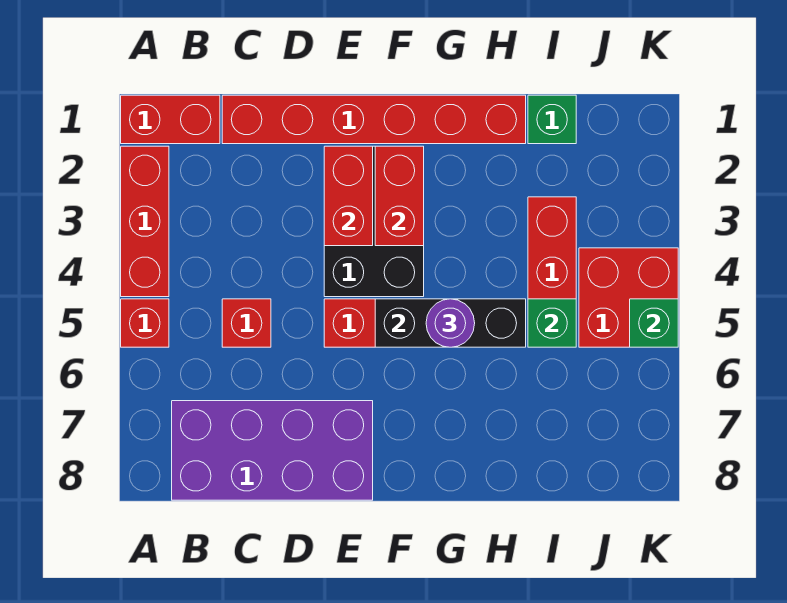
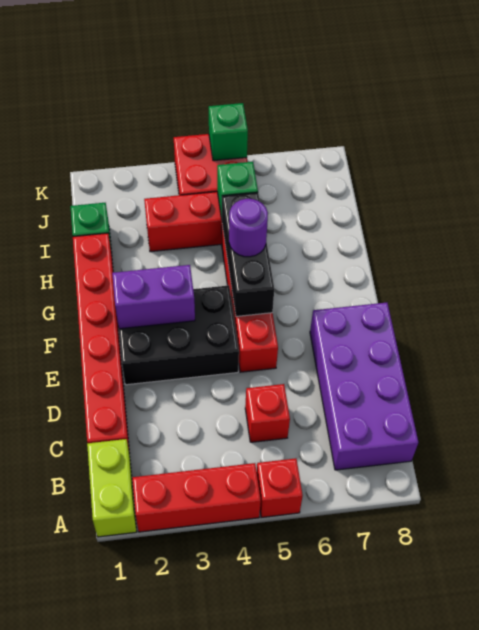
red 1x2 brick [121,95,220,144] -> lime 1x2 brick [87,439,137,537]
red 1x2 brick [324,146,373,246] -> none
red 1x2 brick [375,146,424,246] -> purple 1x2 brick [112,265,195,329]

